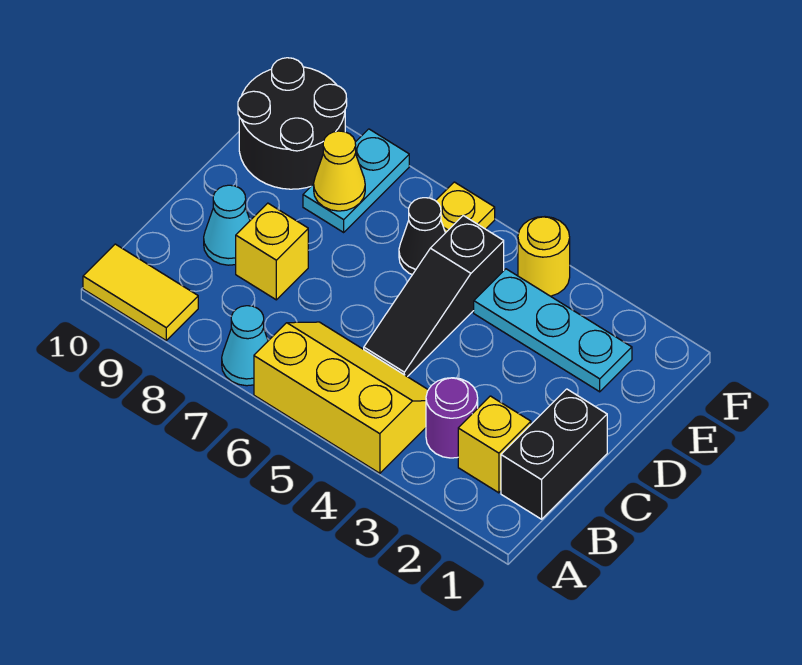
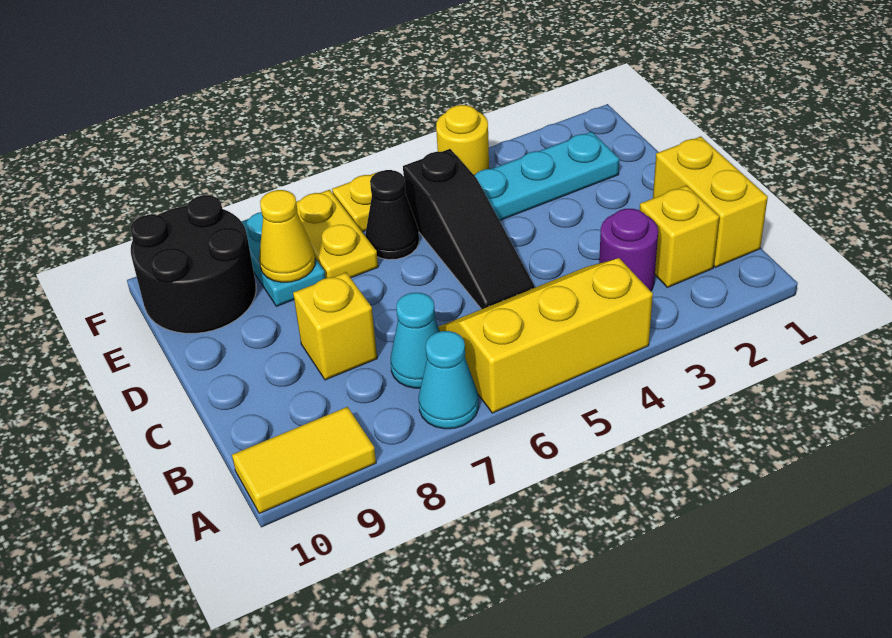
black 1x2 brick [501,389,607,519] -> yellow 1x2 brick [653,136,768,267]
cyan 1x1 cone [204,185,250,265] -> cyan 1x1 cone moved to [391,293,440,388]
none -> yellow 1x2 plate [296,190,378,278]

